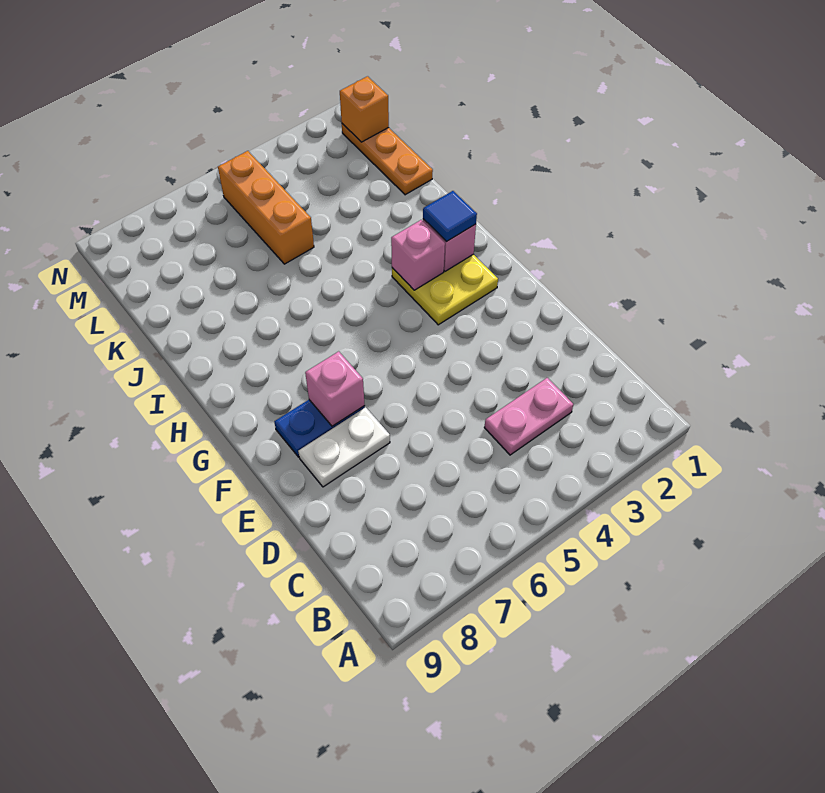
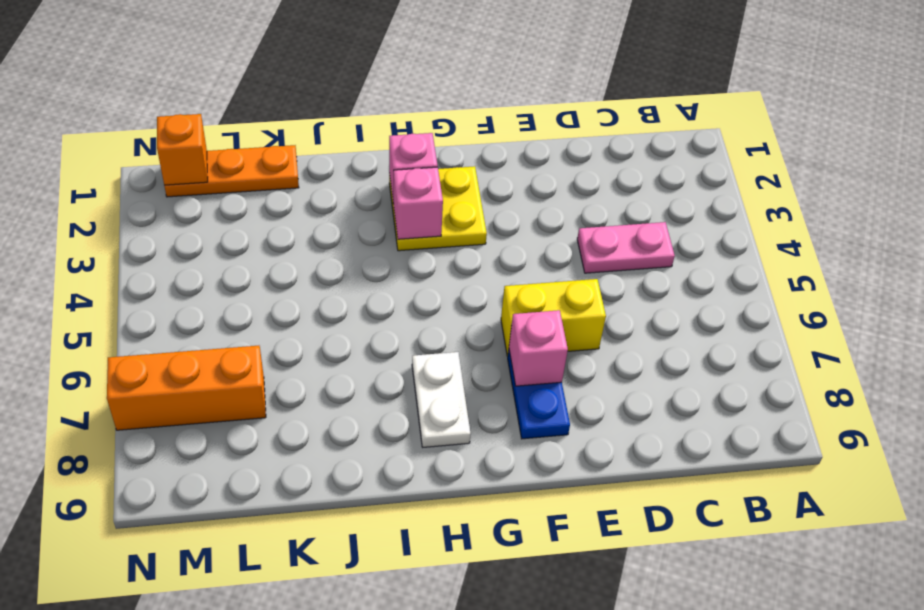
pink 1x2 plate [484,378,573,455] -> pink 1x2 plate turned to [577,222,675,273]
none -> yellow 1x2 brick [501,279,606,356]
white 1x2 plate [298,407,390,487] -> white 1x2 plate moved to [412,352,471,447]
blue 1x1 tile [423,191,477,242] -> none
orange 1x3 brick [218,151,314,264] -> orange 1x3 brick moved to [107,346,266,430]

